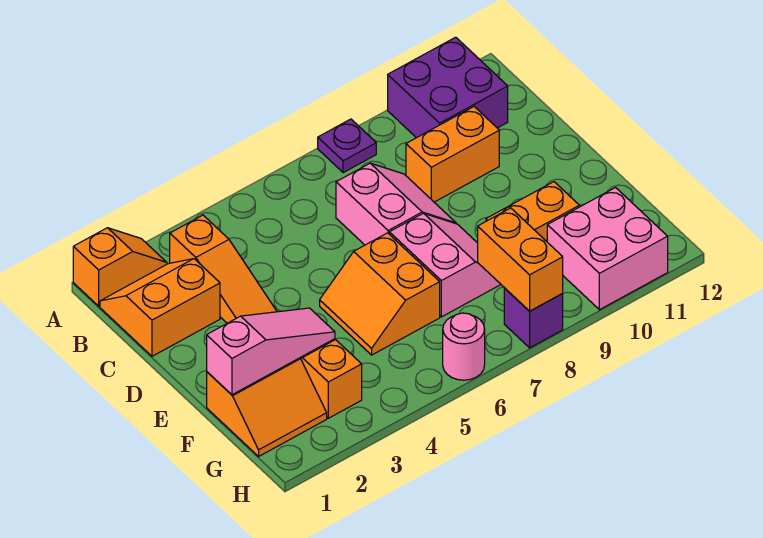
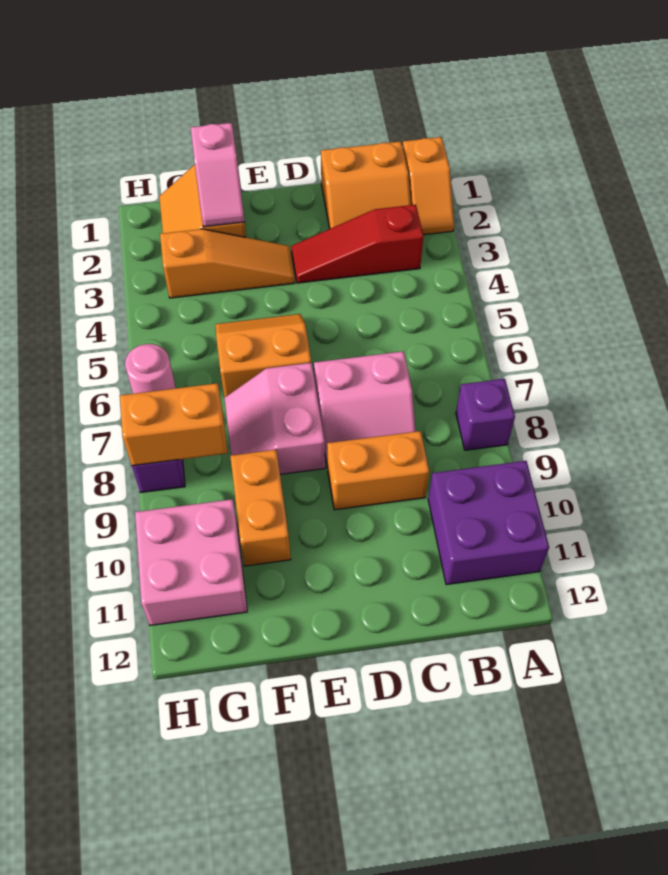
purple 1x1 plate [318,119,376,173] -> purple 1x1 brick [456,379,515,450]
orange 2x2 slope [100,259,220,356] -> orange 2x2 slope turned to [321,142,411,229]
orange 1x3 slope [170,215,277,323] -> red 1x3 slope [291,205,423,283]
orange 1x2 brick [406,107,499,202] -> orange 1x2 brick turned to [327,431,429,510]
pink 2x2 slope [389,213,501,317] -> pink 2x2 slope turned to [224,363,325,474]
pink 1x3 slope [207,308,335,395] -> pink 1x2 slope [191,123,245,227]

